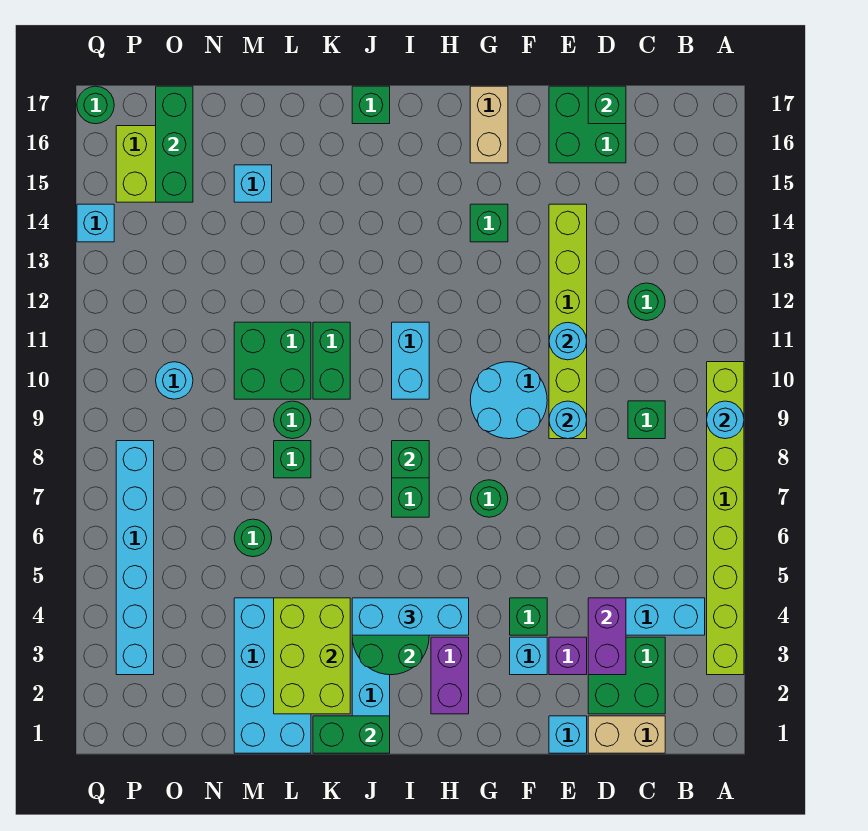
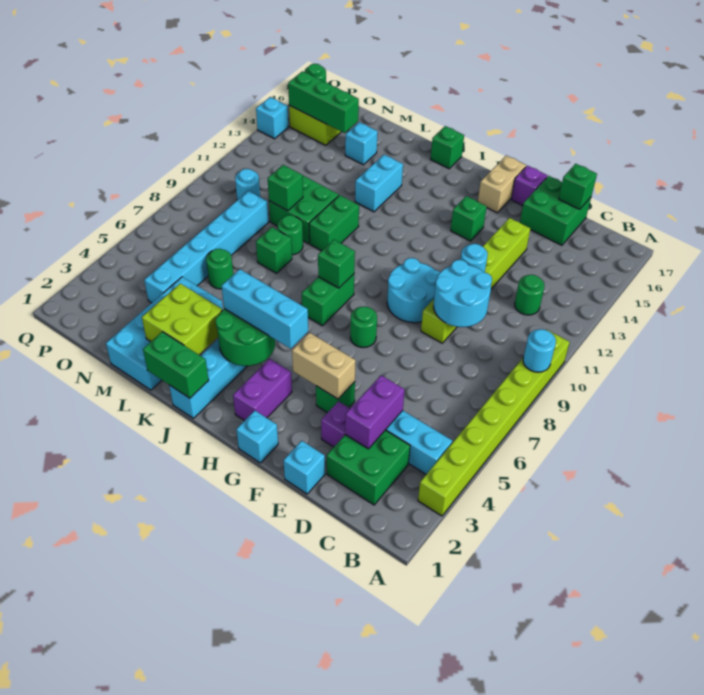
tan 1x2 brick [588,716,665,753] -> tan 1x2 brick moved to [292,333,356,399]
green 1x1 brick [628,401,665,439] -> green 1x1 brick moved to [268,165,303,211]
cyan 1x1 round brick [549,401,587,439] -> cyan 2x2 round brick [434,260,492,327]
cyan 1x1 brick [510,637,547,675] -> cyan 1x1 brick moved to [236,411,278,463]
none -> purple 1x1 brick [511,166,548,205]
cyan 1x2 brick [392,322,429,399] -> cyan 1x2 brick moved to [355,155,403,212]
lime 2x3 brick [274,598,350,714] -> lime 2x2 brick [142,284,222,355]
green 1x3 brick [156,86,193,202] -> green 1x3 brick turned to [288,71,359,133]
cyan 1x6 brick [116,441,154,675] -> cyan 1x6 brick moved to [144,191,269,303]

